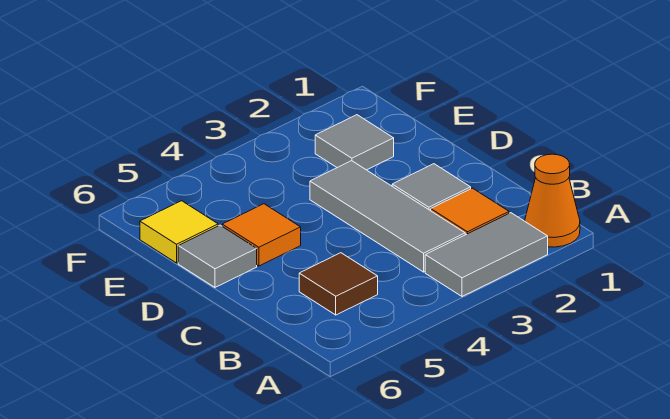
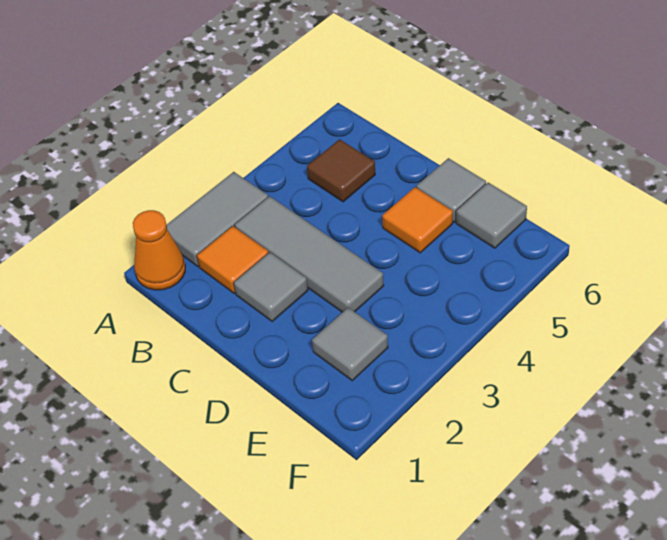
yellow 1x1 tile [140,201,218,263] -> grey 1x1 tile [456,183,527,248]

